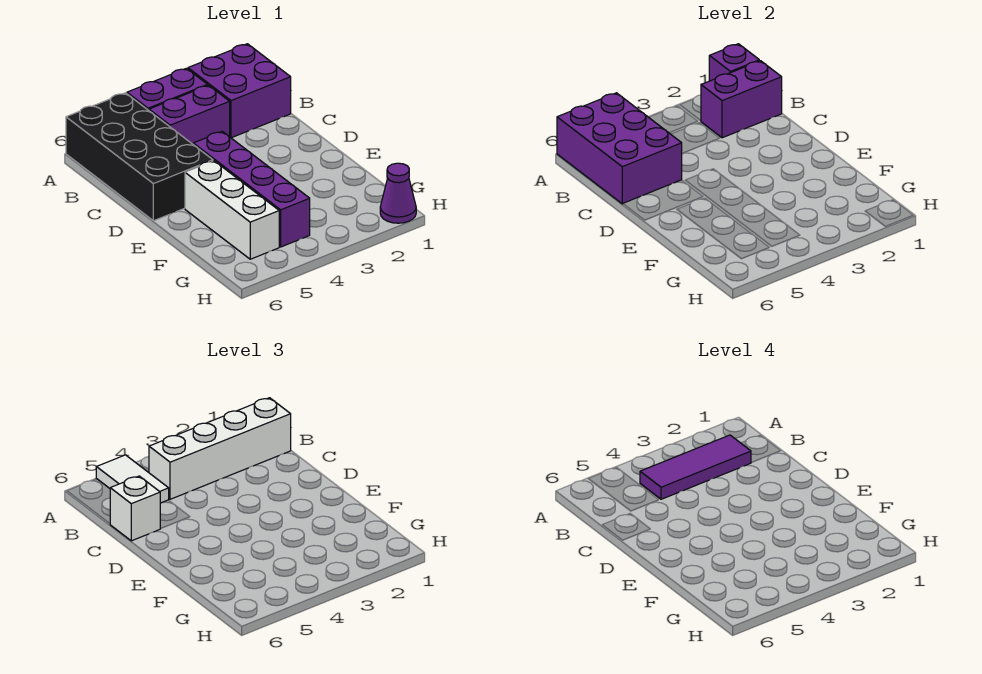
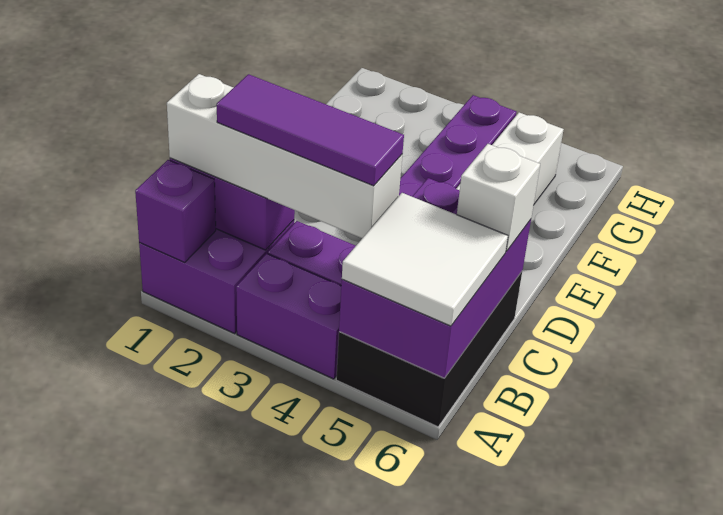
black 2x4 brick [66,93,213,221] -> black 2x3 brick [336,272,522,427]
white 1x2 tile [96,455,169,503] -> white 2x2 tile [342,193,508,326]
purple 1x1 cone [380,163,416,223] -> none

